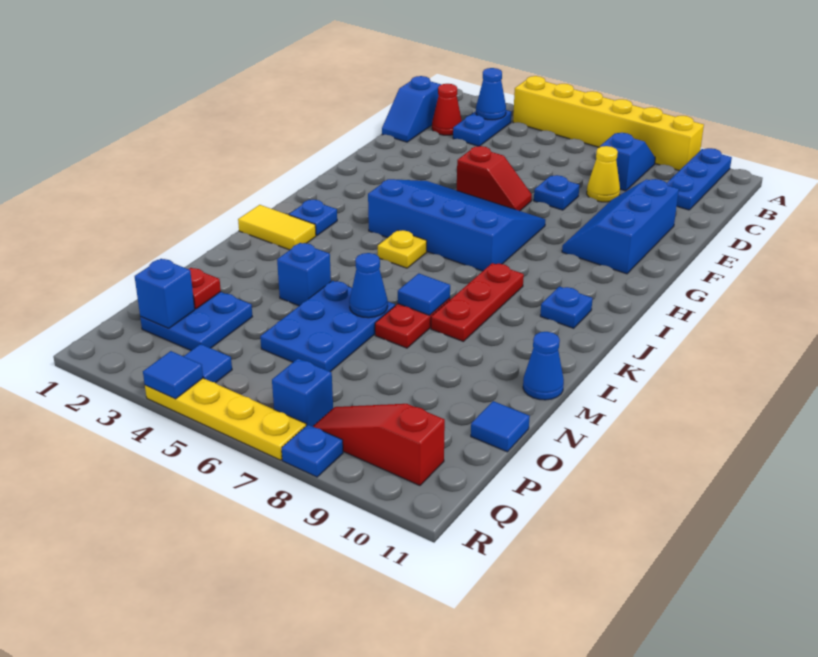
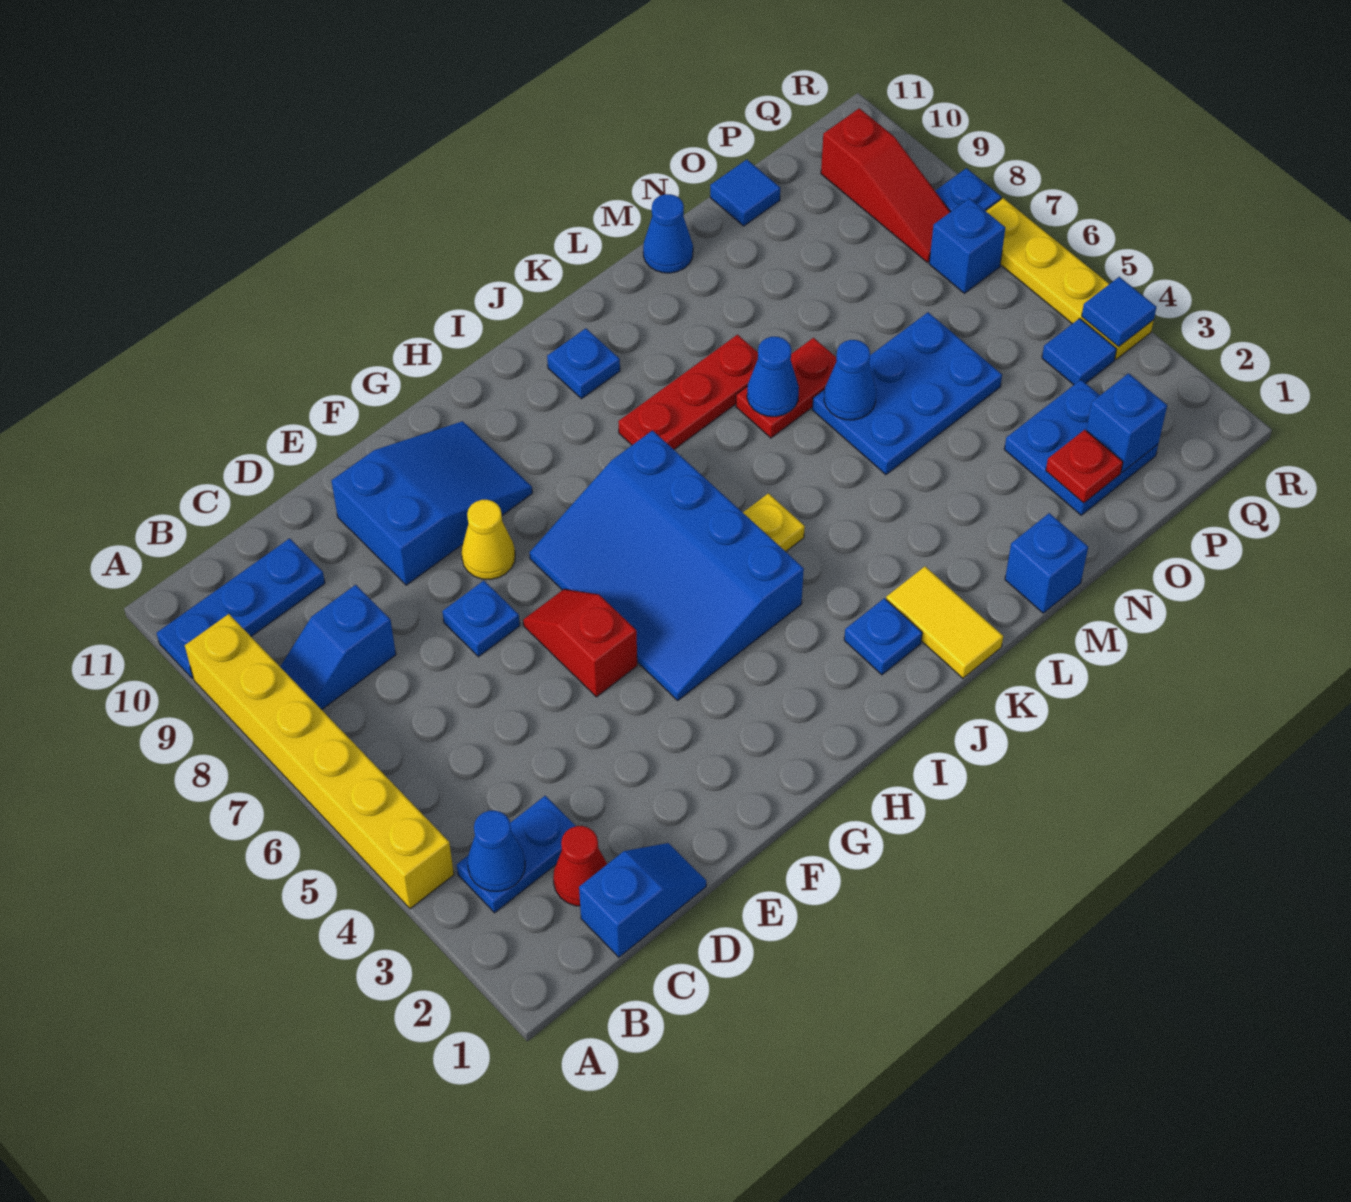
yellow 1x1 cone [587,146,620,202] -> yellow 1x1 cone moved to [461,500,515,579]
blue 2x3 slope [562,179,679,274] -> blue 2x3 slope turned to [331,421,532,585]
blue 1x1 tile [398,273,450,315] -> blue 1x1 cone [747,337,799,417]
blue 1x1 brick [277,243,331,306] -> blue 1x1 brick moved to [1005,513,1088,613]

